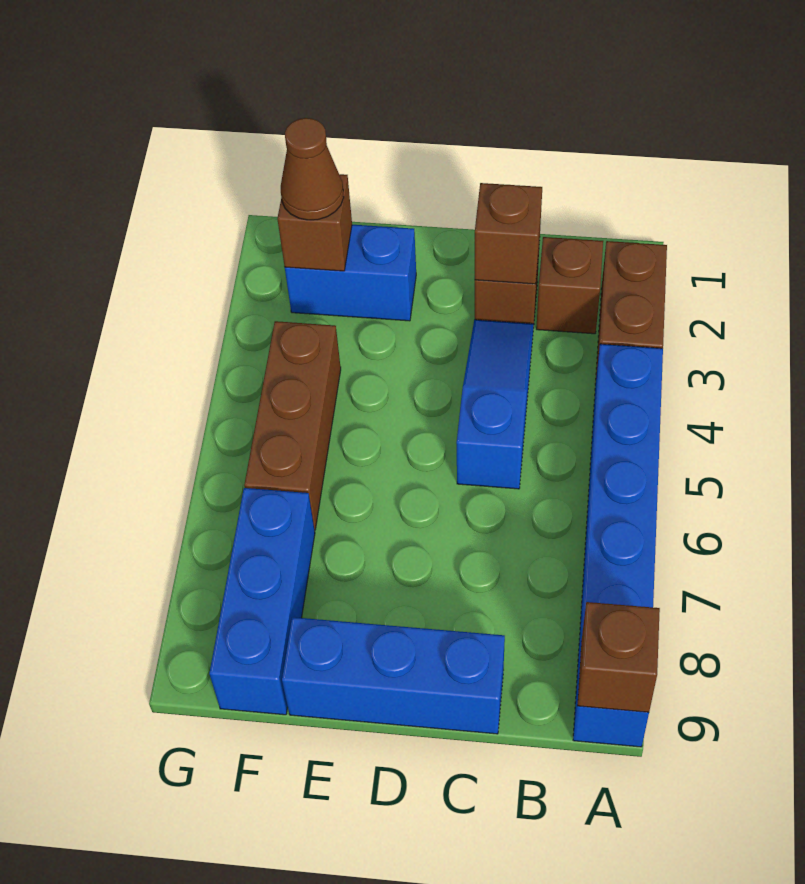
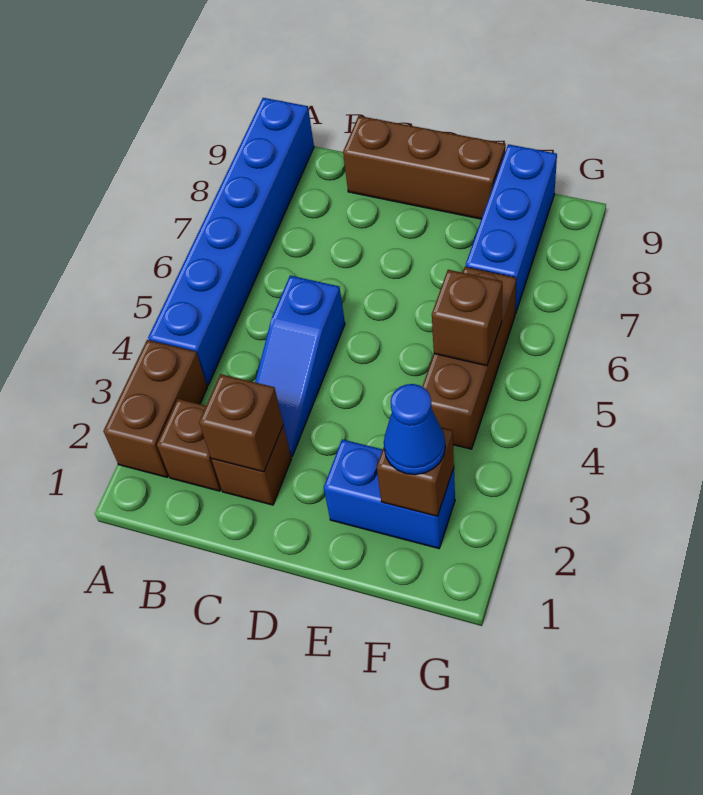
brown 1x1 brick [577,602,660,712] -> brown 1x1 brick moved to [432,270,502,366]
blue 1x3 brick [282,617,505,734] -> brown 1x3 brick [343,116,506,219]
brown 1x1 cone [281,118,344,220] -> blue 1x1 cone [384,384,445,475]

